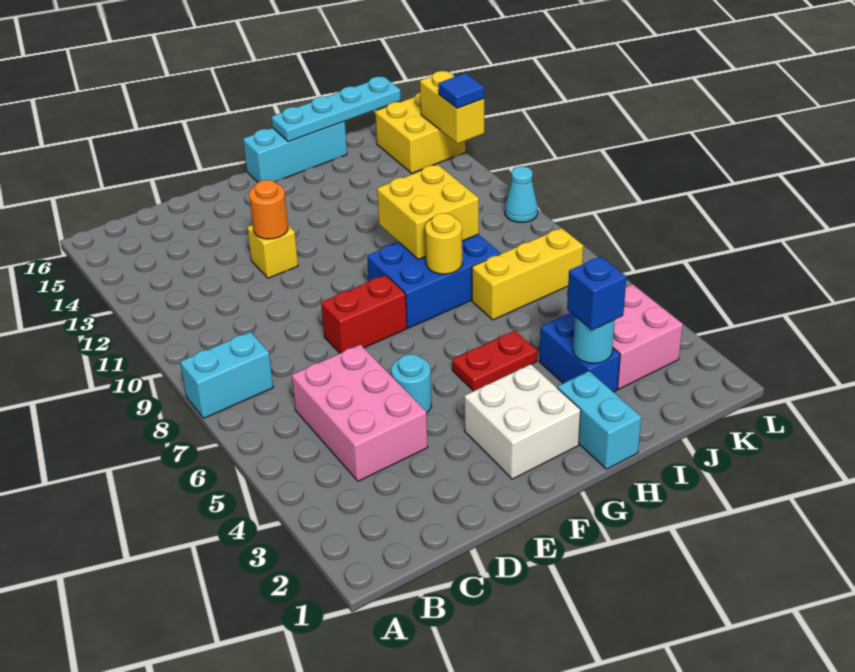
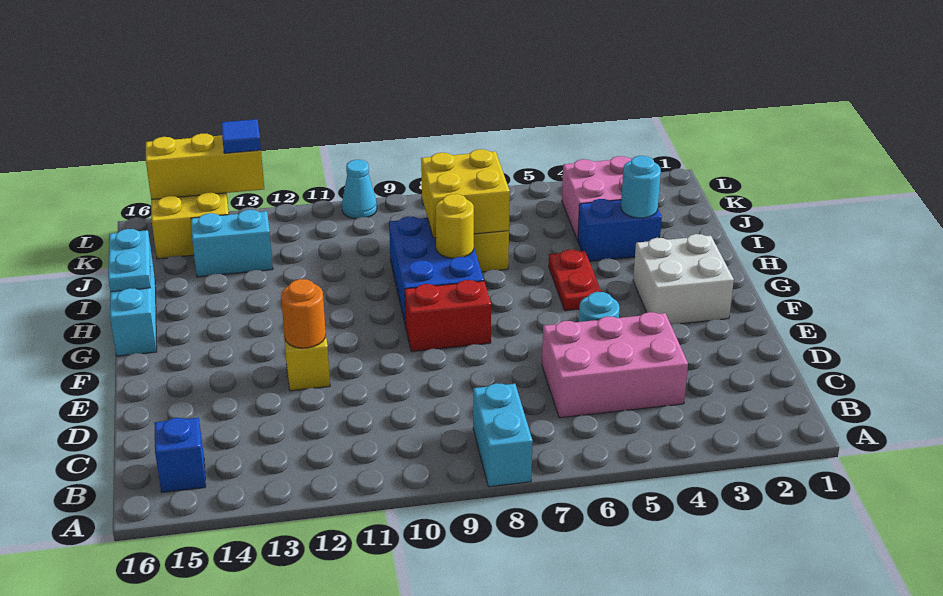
red 1x2 brick [321,275,407,353] -> red 1x2 brick turned to [405,280,491,352]
cyan 1x2 brick [557,371,641,469] -> cyan 1x2 brick moved to [191,210,273,277]
yellow 2x2 brick [377,165,479,259] -> yellow 2x2 brick moved to [421,149,510,238]
cyan 1x4 plate [271,77,401,142] -> cyan 1x2 plate [108,229,150,292]
blue 1x1 brick [567,256,626,330] -> blue 1x1 brick moved to [154,418,206,492]
yellow 1x2 brick [420,71,484,143] -> yellow 1x3 brick [146,133,264,200]

